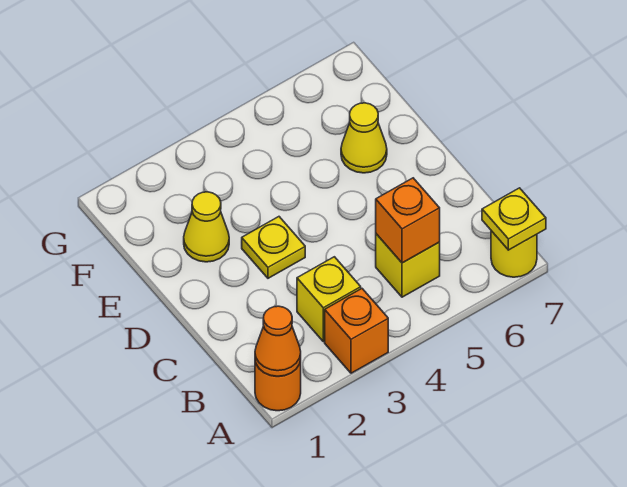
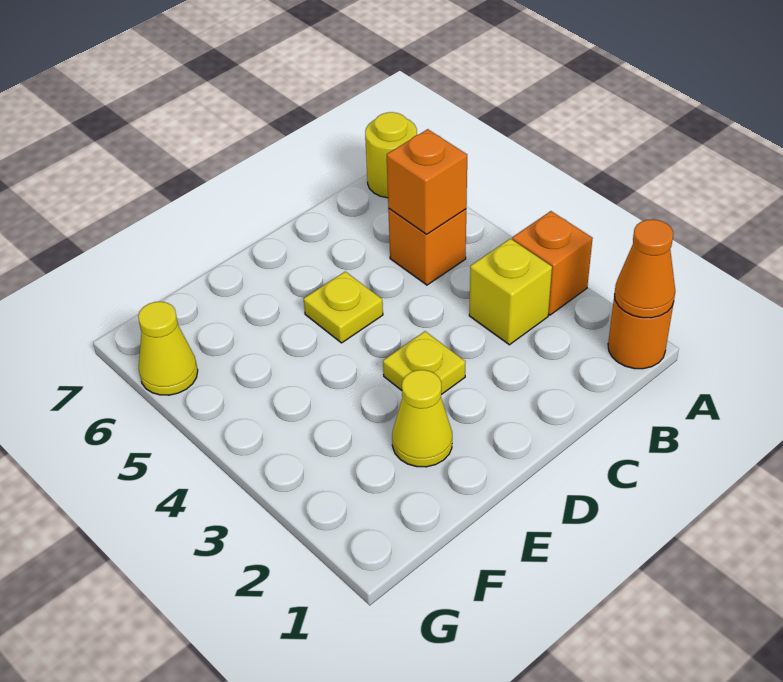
yellow 1x1 plate [482,188,546,250] -> yellow 1x1 plate moved to [304,272,383,343]
yellow 1x1 brick [376,234,440,297] -> orange 1x1 brick [388,209,466,285]
yellow 1x1 cone [341,103,387,173] -> yellow 1x1 cone moved to [138,302,198,395]

